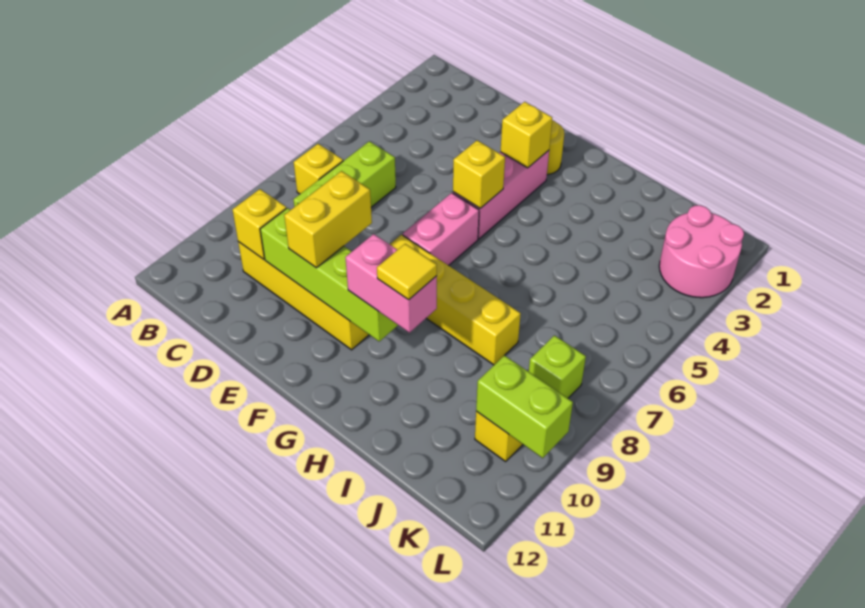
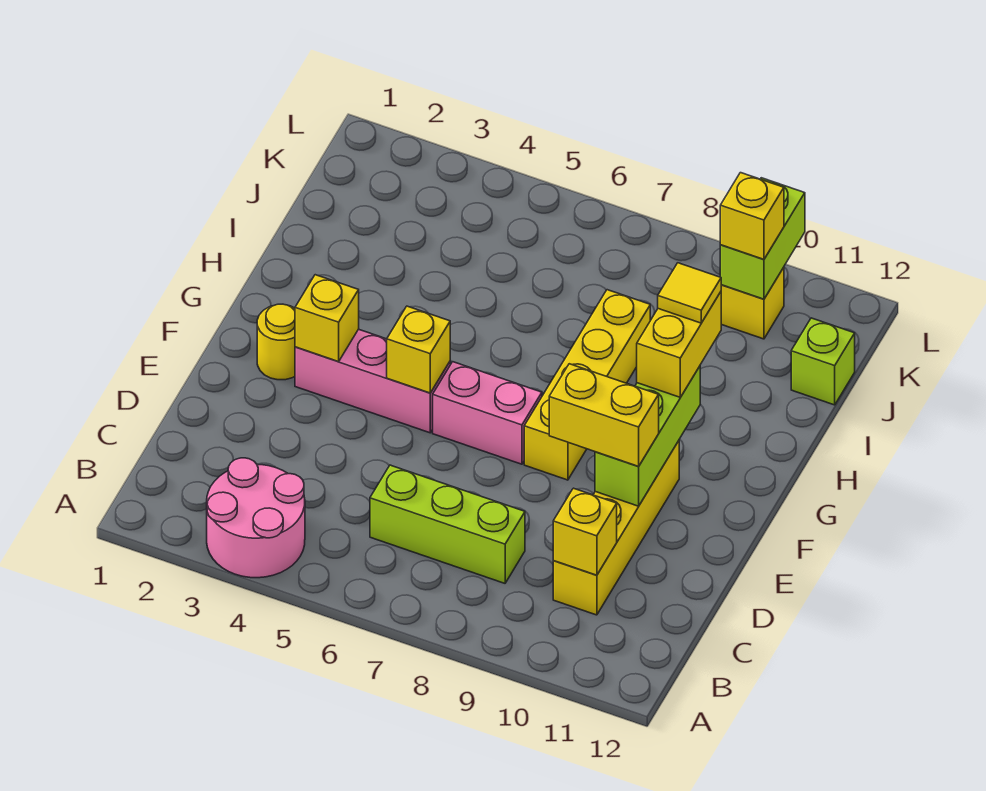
yellow 1x1 brick [294,144,343,194] -> yellow 1x1 brick moved to [720,173,784,260]
lime 1x4 brick [260,208,398,341] -> lime 1x3 brick [595,366,700,506]
pink 1x2 brick [345,234,437,333] -> yellow 1x2 brick [637,292,721,397]
pink 2x2 round brick [659,205,744,298] -> pink 2x2 round brick moved to [207,458,305,578]
lime 1x1 brick [529,336,586,398] -> lime 1x1 brick moved to [791,318,855,405]

